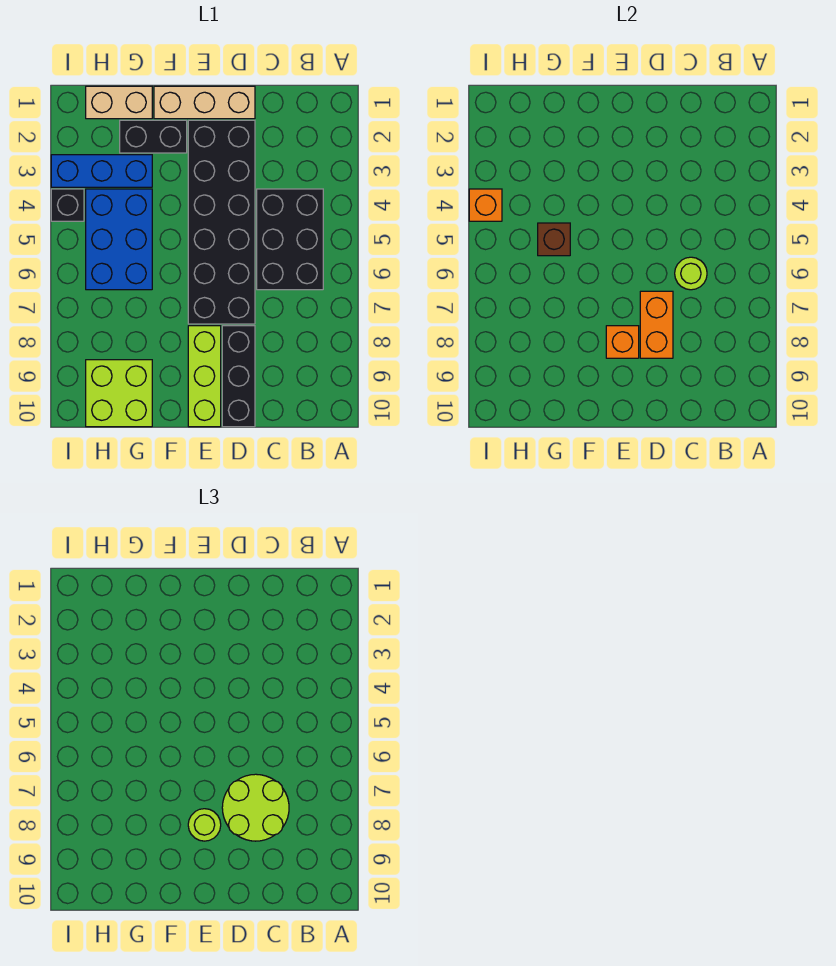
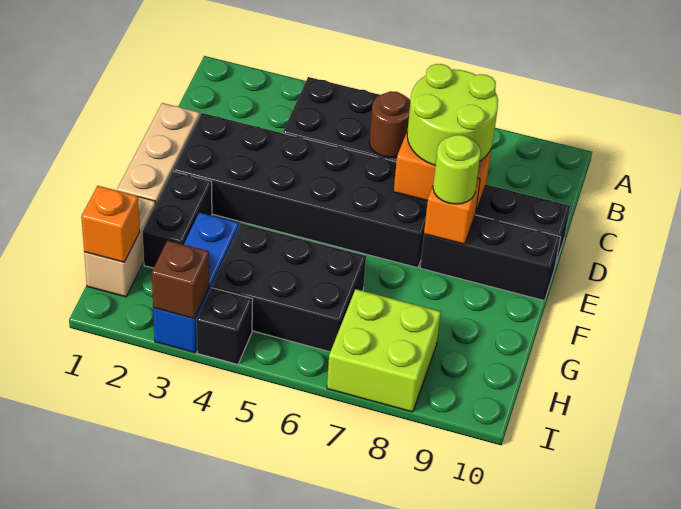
lime 1x1 round brick [675,257,707,290] -> brown 1x1 round brick [369,91,410,158]
lime 1x3 brick [188,326,221,427] -> black 1x3 brick [420,215,561,301]
blue 2x3 brick [86,189,152,290] -> black 2x3 brick [212,223,366,352]
brown 1x1 brick [538,223,570,256] -> brown 1x1 brick moved to [152,241,209,319]
lime 2x2 brick [86,360,152,427] -> lime 2x2 brick moved to [327,289,441,412]
orange 1x1 brick [469,189,502,221] -> orange 1x1 brick moved to [81,186,140,262]

